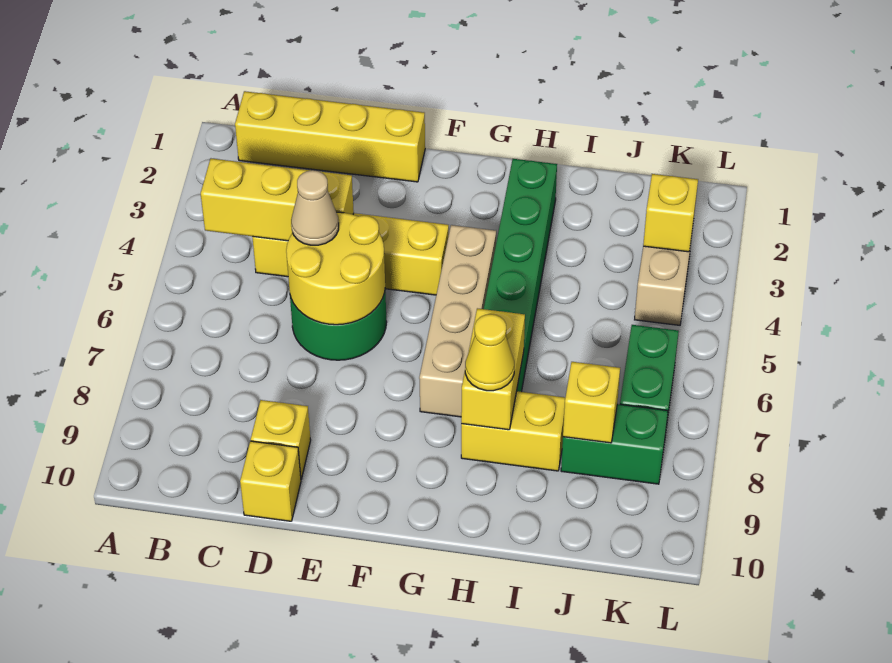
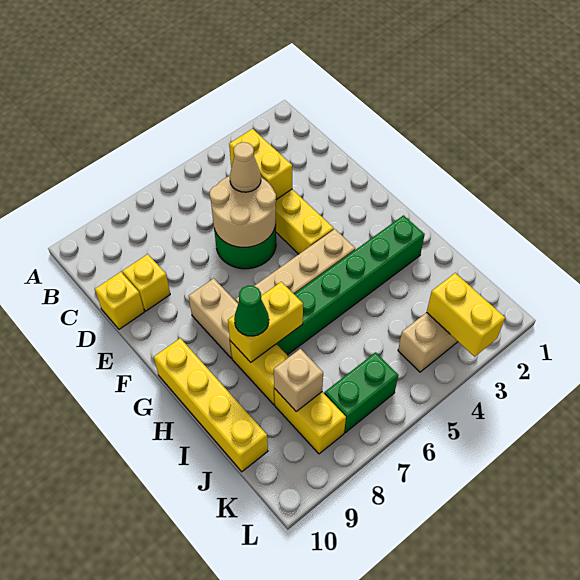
yellow 1x4 brick [235,91,425,182] -> yellow 1x4 brick moved to [154,338,268,472]
yellow 1x3 brick [201,159,354,241] -> yellow 1x2 brick [229,129,292,200]
yellow 2x2 round brick [286,212,385,325] -> tan 2x2 round brick [210,176,276,247]
none -> tan 1x2 brick [189,278,238,358]
yellow 1x1 cone [465,314,514,391] -> green 1x1 cone [234,286,269,336]
green 1x2 brick [561,404,668,484] -> yellow 1x2 brick [274,388,346,454]
yellow 1x1 brick [563,362,620,443] -> tan 1x1 brick [274,349,323,412]
yellow 1x1 brick [643,174,698,252] -> yellow 1x2 brick [427,273,505,357]

